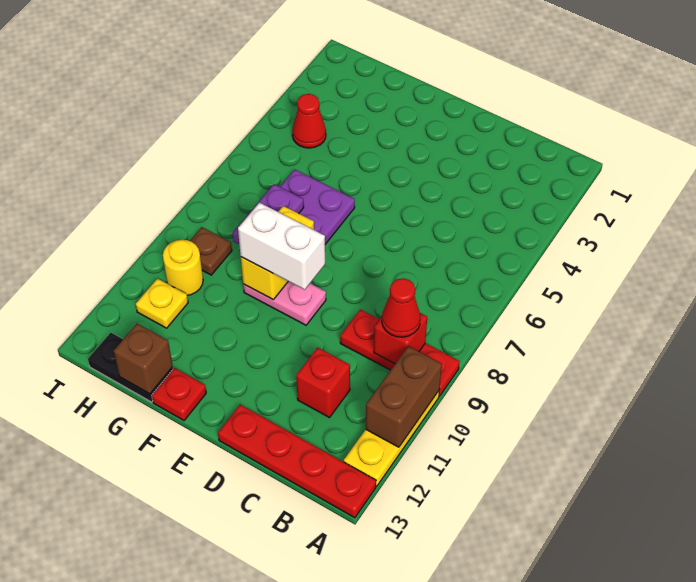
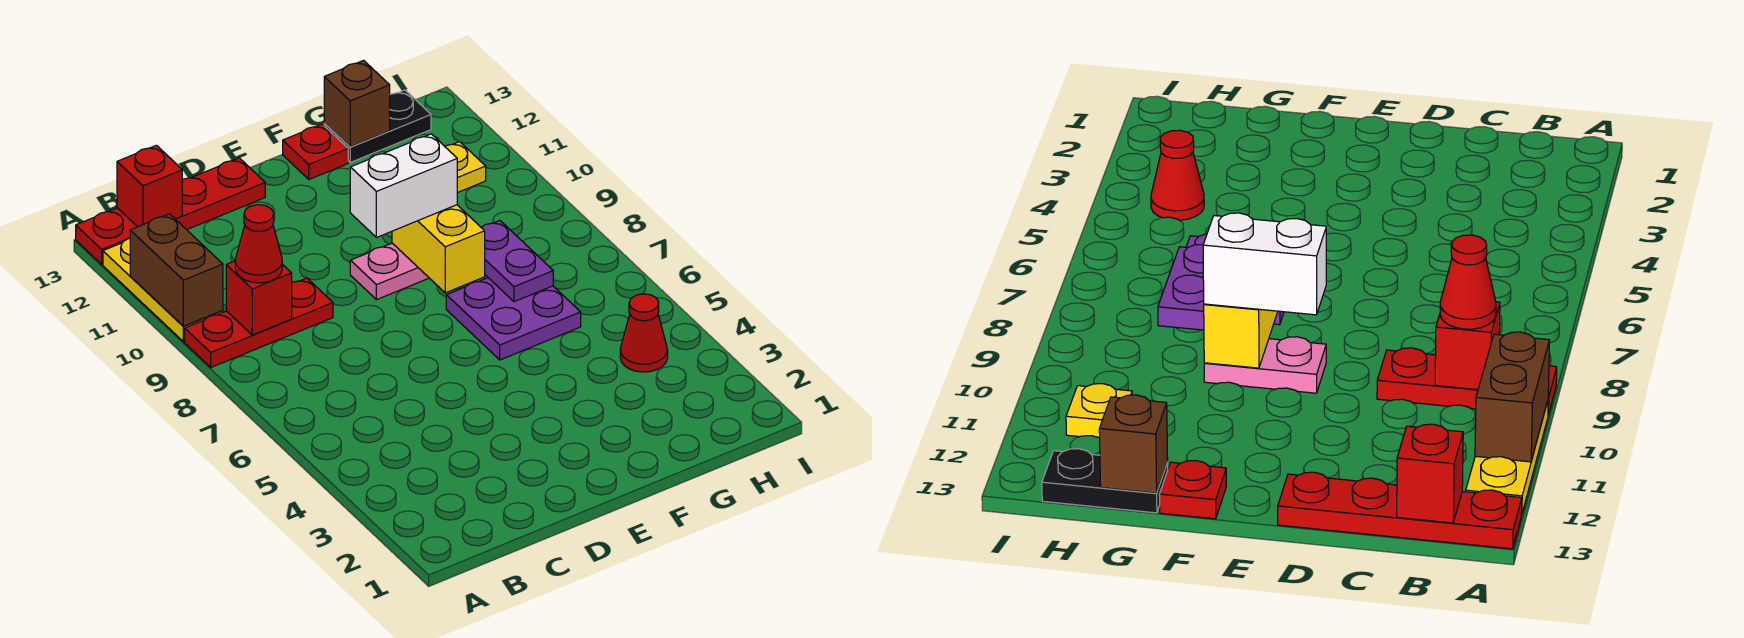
red 1x1 brick [296,348,350,418] -> red 1x1 brick moved to [117,145,182,227]
brown 1x1 plate [190,227,232,275] -> none
yellow 1x1 round brick [163,240,203,295] -> none

